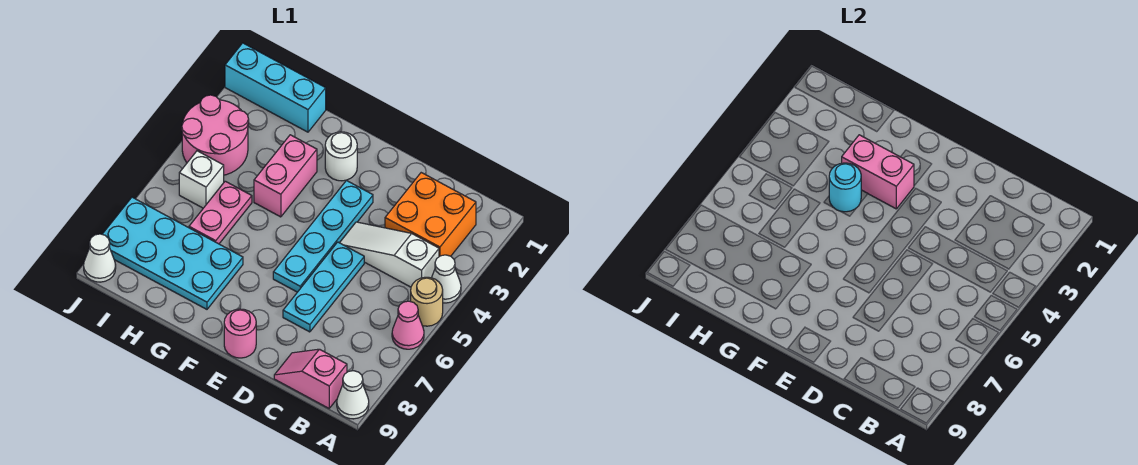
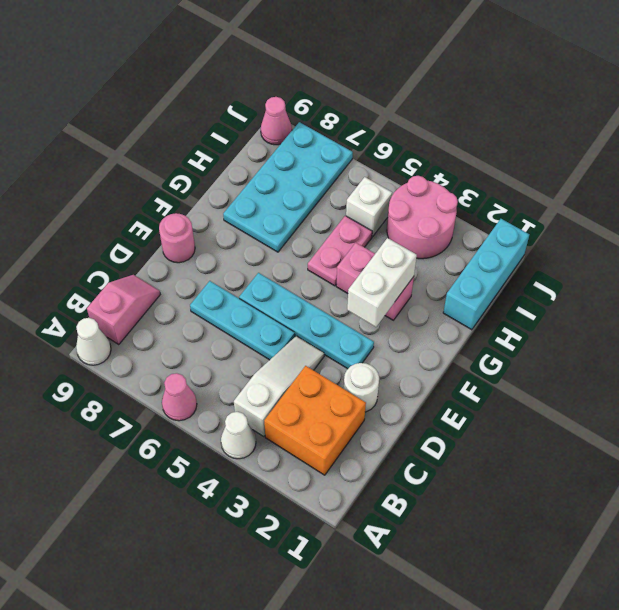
tan 1x1 round brick [411,277,443,326] -> none
white 1x1 round brick [325,132,357,181] -> white 1x1 round brick moved to [344,363,379,412]
pink 1x2 brick [842,135,914,209] -> white 1x2 brick [347,238,417,327]
cyan 1x1 round brick [829,163,861,212] -> none
pink 1x2 plate [189,181,252,244] -> pink 1x2 plate turned to [308,216,372,286]
white 1x1 cone [84,234,116,282] -> pink 1x1 cone [261,97,292,145]

